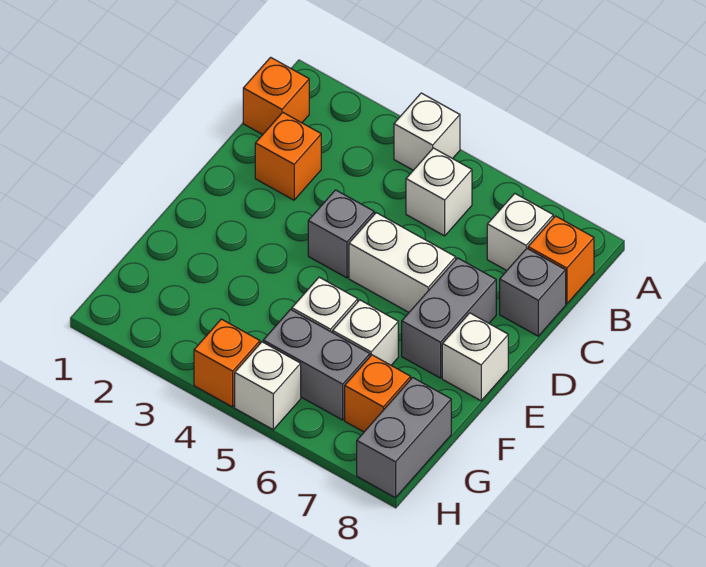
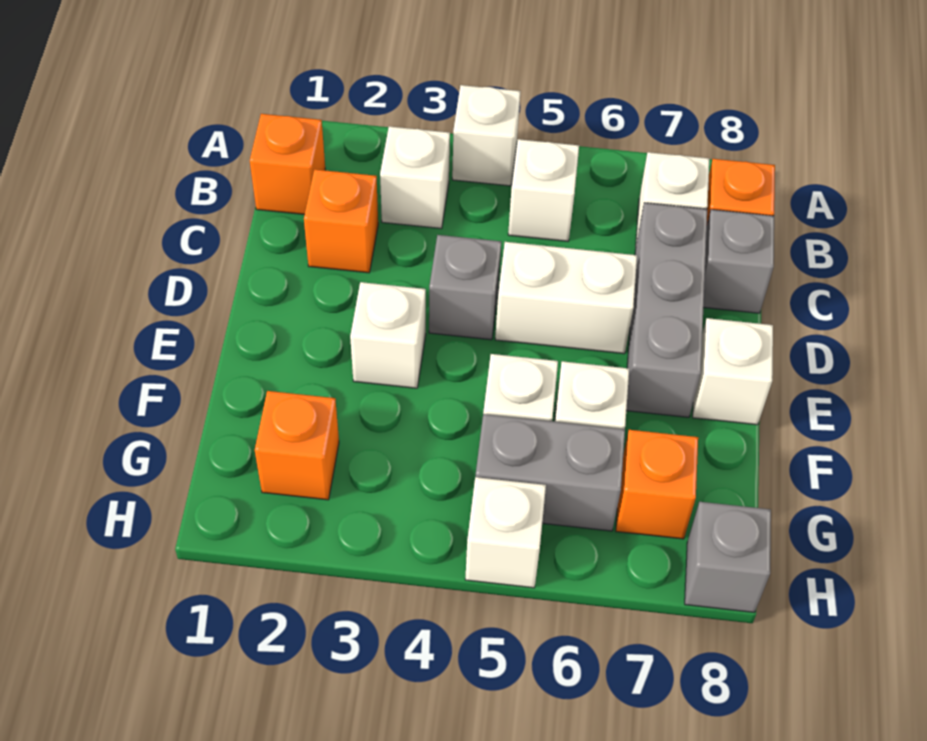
none -> white 1x1 brick [380,126,450,229]
grey 1x2 brick [402,258,496,378] -> grey 1x3 brick [626,203,707,417]
none -> white 1x1 brick [350,282,426,388]
grey 1x2 brick [357,378,451,498] -> grey 1x1 brick [685,502,771,612]
orange 1x1 brick [194,319,260,407] -> orange 1x1 brick moved to [255,391,339,500]

